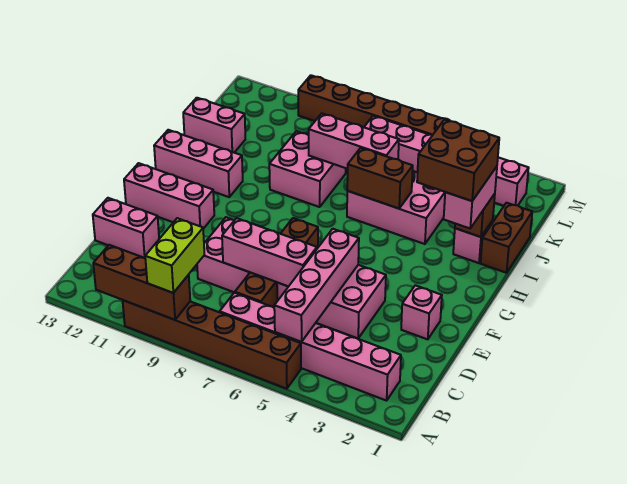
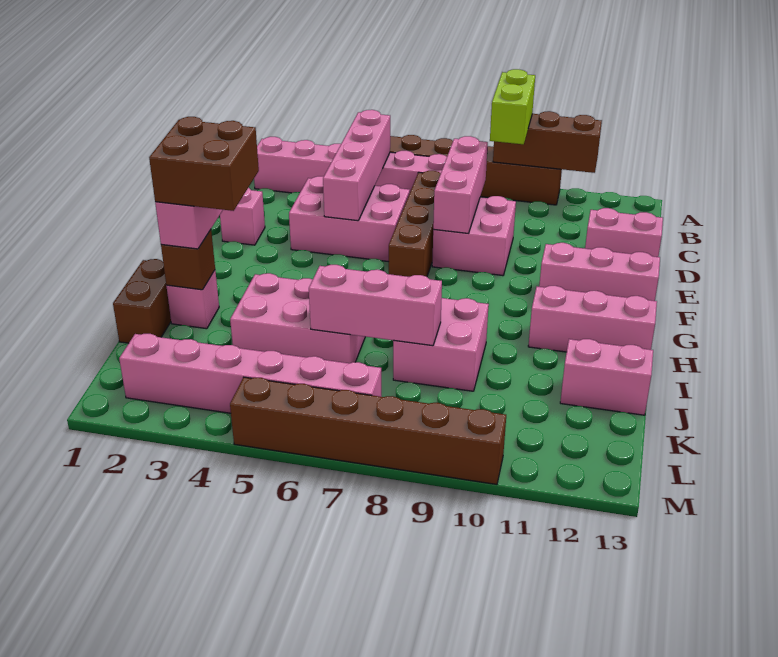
pink 1x3 brick [222,218,317,286] -> pink 1x3 brick turned to [433,136,488,233]
brown 1x2 brick [347,148,413,209] -> none

